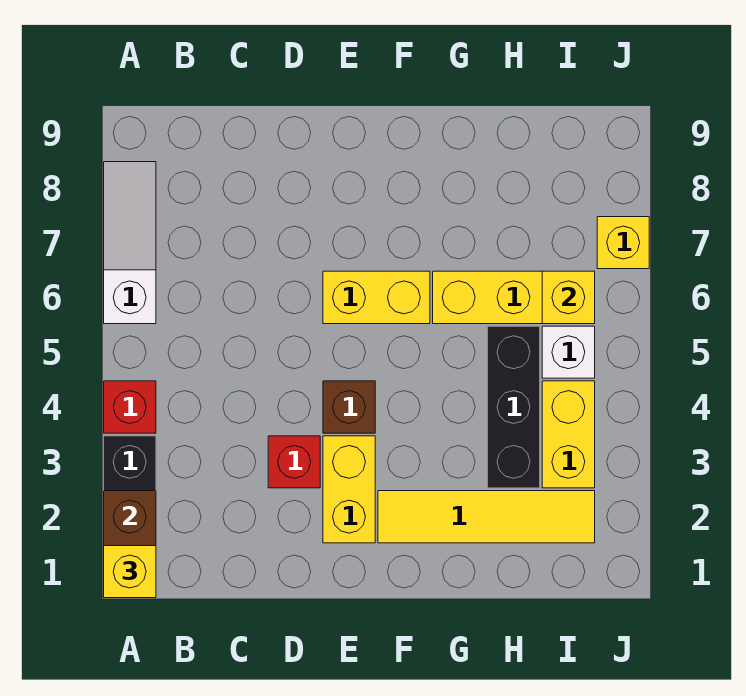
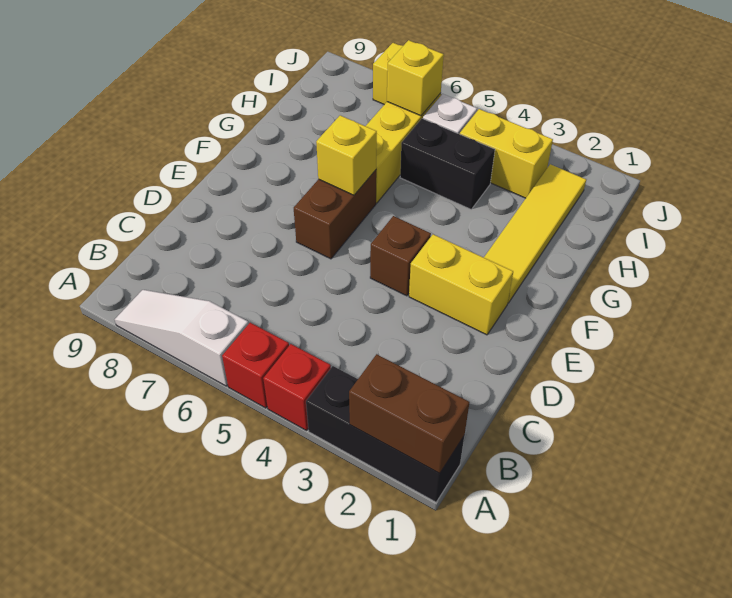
yellow 1x1 brick [104,546,156,598] -> yellow 1x1 brick moved to [316,115,377,195]
red 1x1 brick [268,436,320,488] -> red 1x1 brick moved to [222,323,289,408]
yellow 1x2 brick [323,271,430,324] -> brown 1x2 brick [294,170,376,259]
black 1x3 brick [488,326,540,488] -> black 1x2 brick [400,119,495,209]

